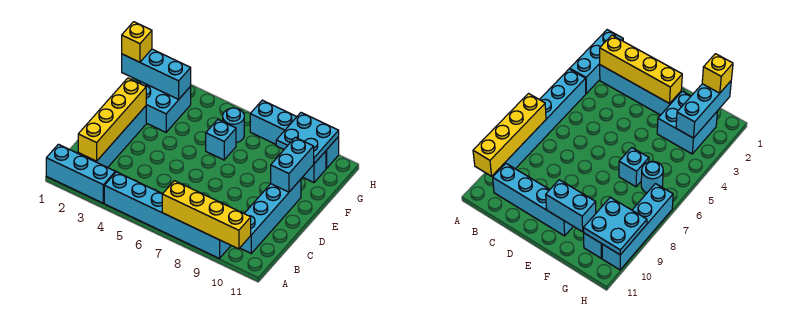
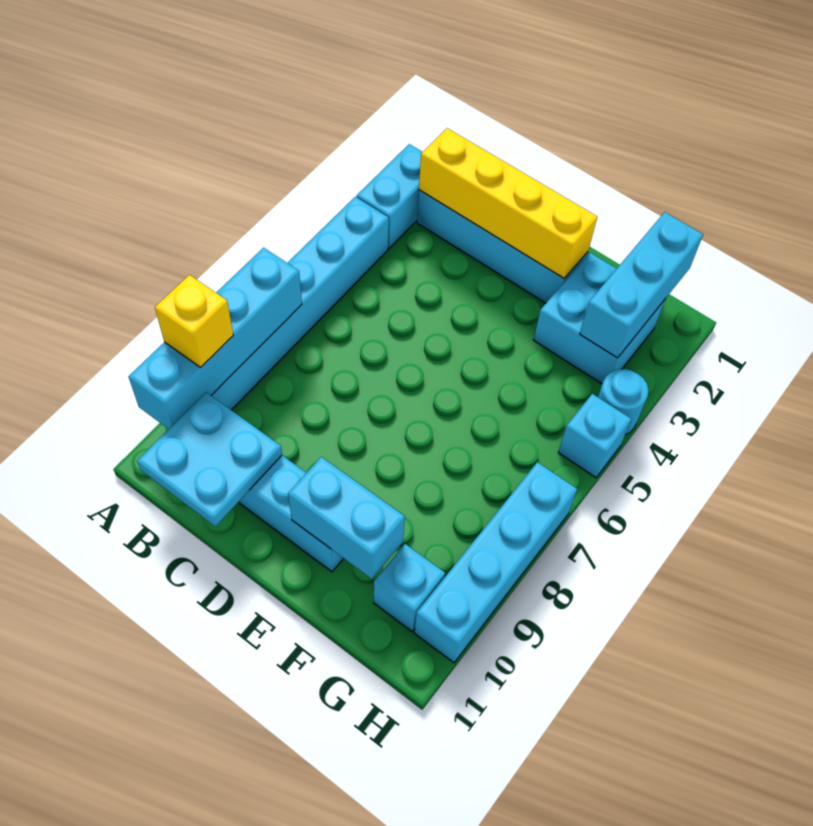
cyan 1x3 brick [46,144,115,203] -> cyan 1x2 brick [357,144,422,248]
yellow 1x4 brick [162,181,251,249] -> cyan 1x4 brick [128,248,302,429]
cyan 1x1 brick [206,120,236,160] -> cyan 1x1 brick moved to [558,394,631,478]
yellow 1x1 brick [122,22,152,62] -> yellow 1x1 brick moved to [155,275,233,367]
cyan 1x1 round brick [223,108,244,143] -> cyan 1x1 round brick moved to [598,369,649,435]
cyan 2x2 plate [276,113,339,164] -> cyan 2x2 plate moved to [137,392,282,526]

